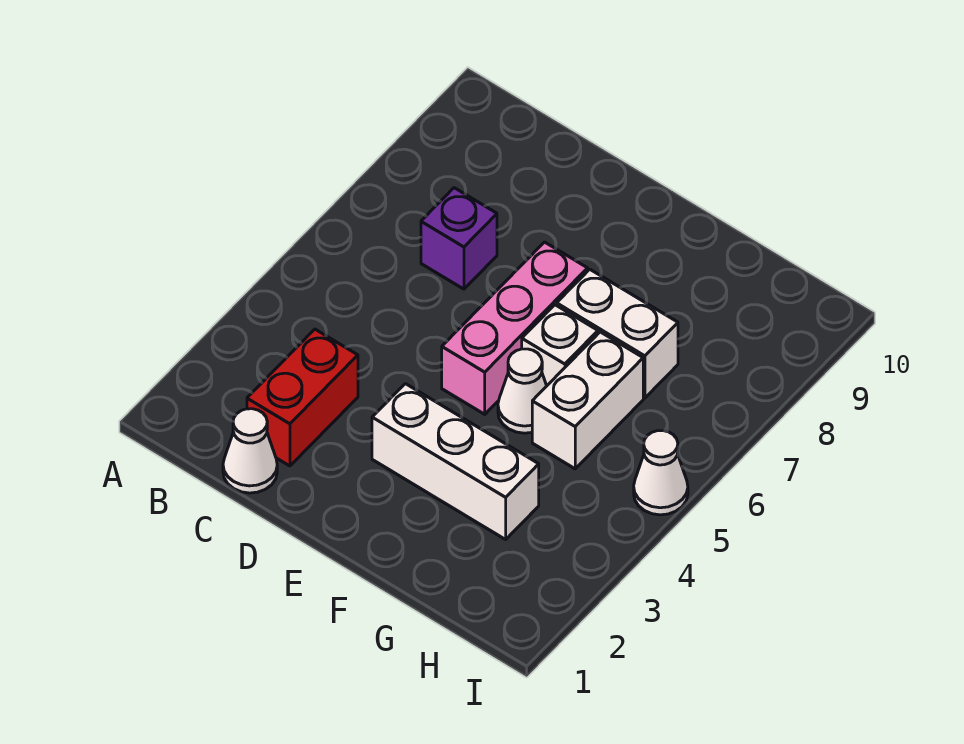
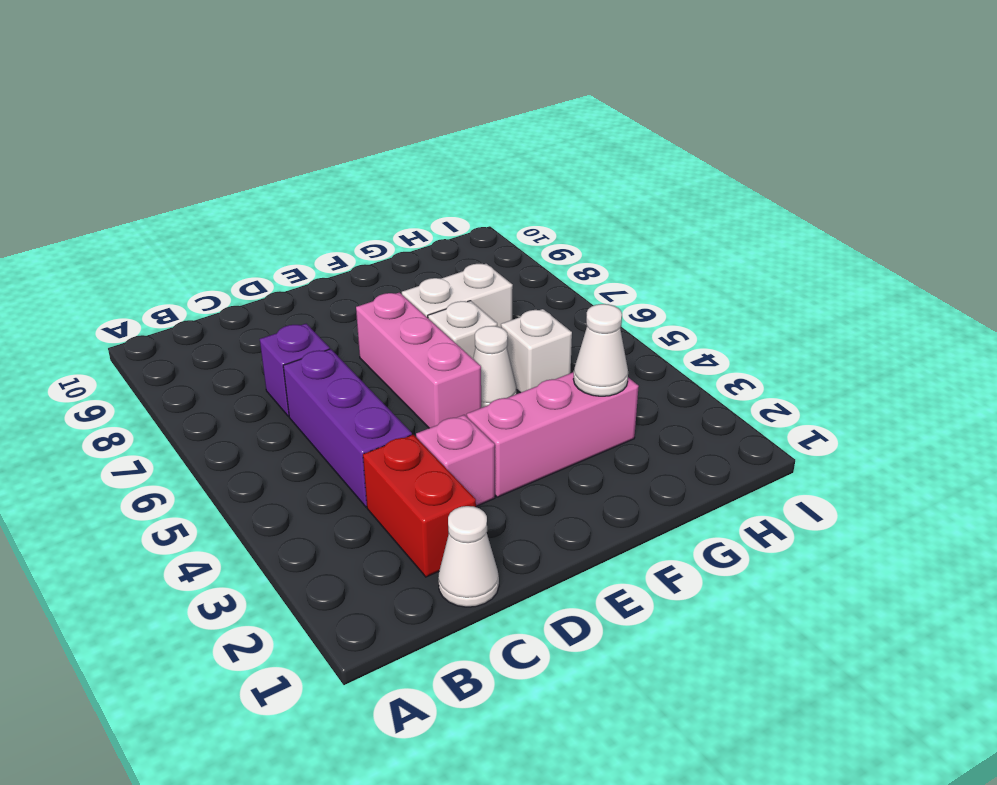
none -> purple 1x3 brick [283,349,412,507]
none -> pink 1x1 brick [416,415,495,506]
white 1x3 brick [372,384,539,539] -> pink 1x3 brick [467,372,639,497]
white 1x2 brick [532,332,643,469] -> white 1x1 brick [501,309,572,393]
white 1x1 cone [634,431,688,515] -> white 1x1 cone moved to [573,304,628,396]

